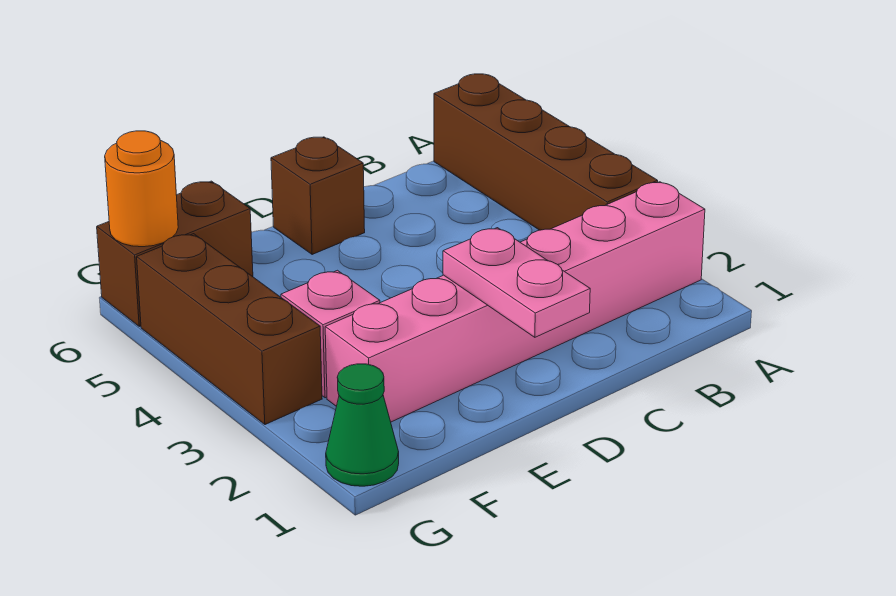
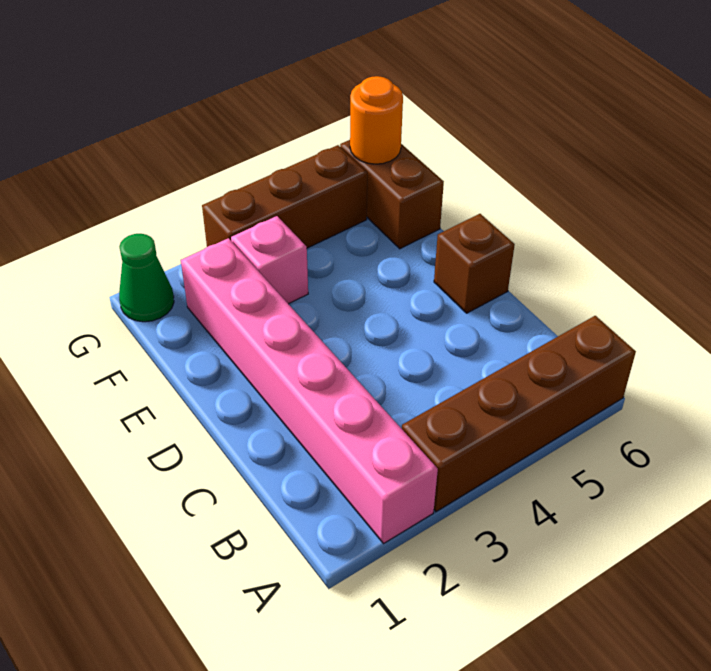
pink 1x2 plate [443,228,590,337] -> none

